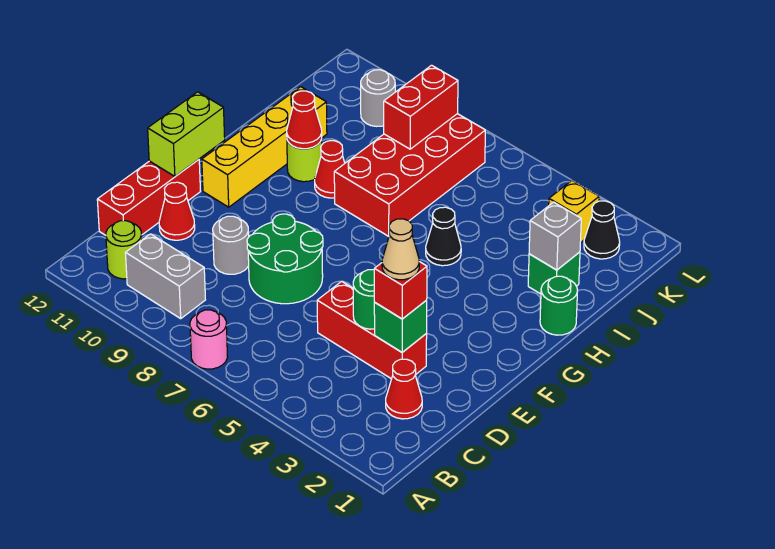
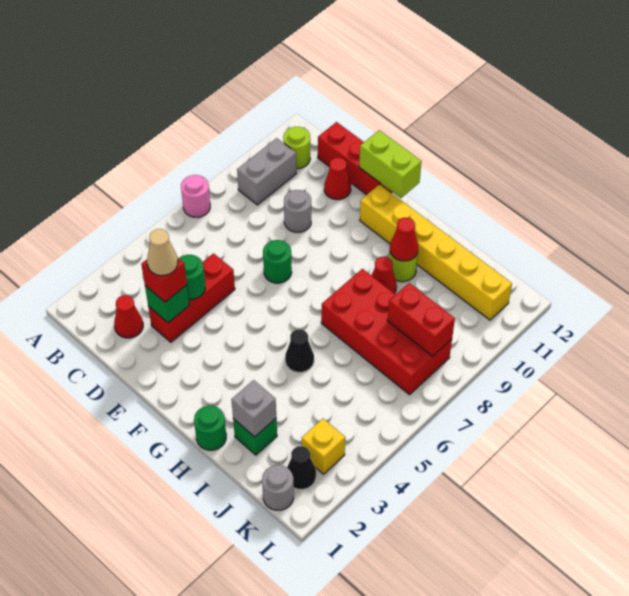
green 2x2 round brick [247,214,323,304] -> green 1x1 round brick [263,240,292,283]
yellow 1x4 brick [202,87,327,207] -> yellow 1x6 brick [360,184,512,320]
grey 1x1 round brick [361,70,395,126] -> grey 1x1 round brick moved to [262,465,294,510]

